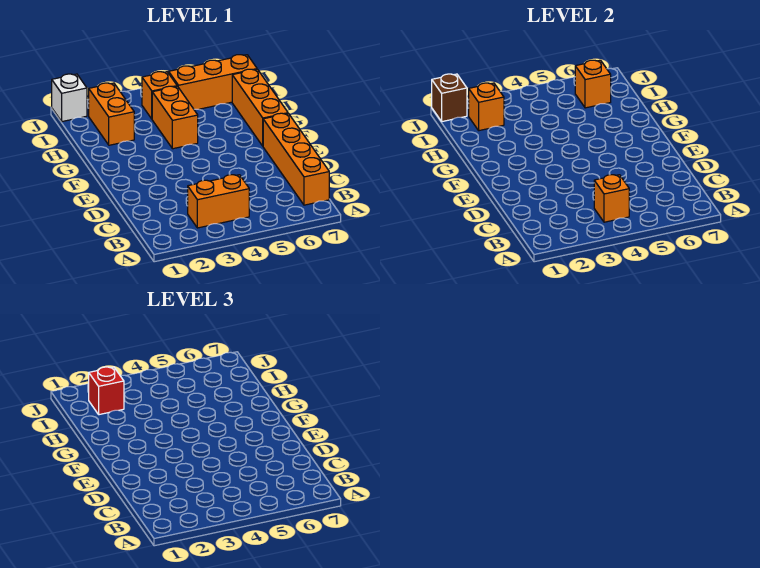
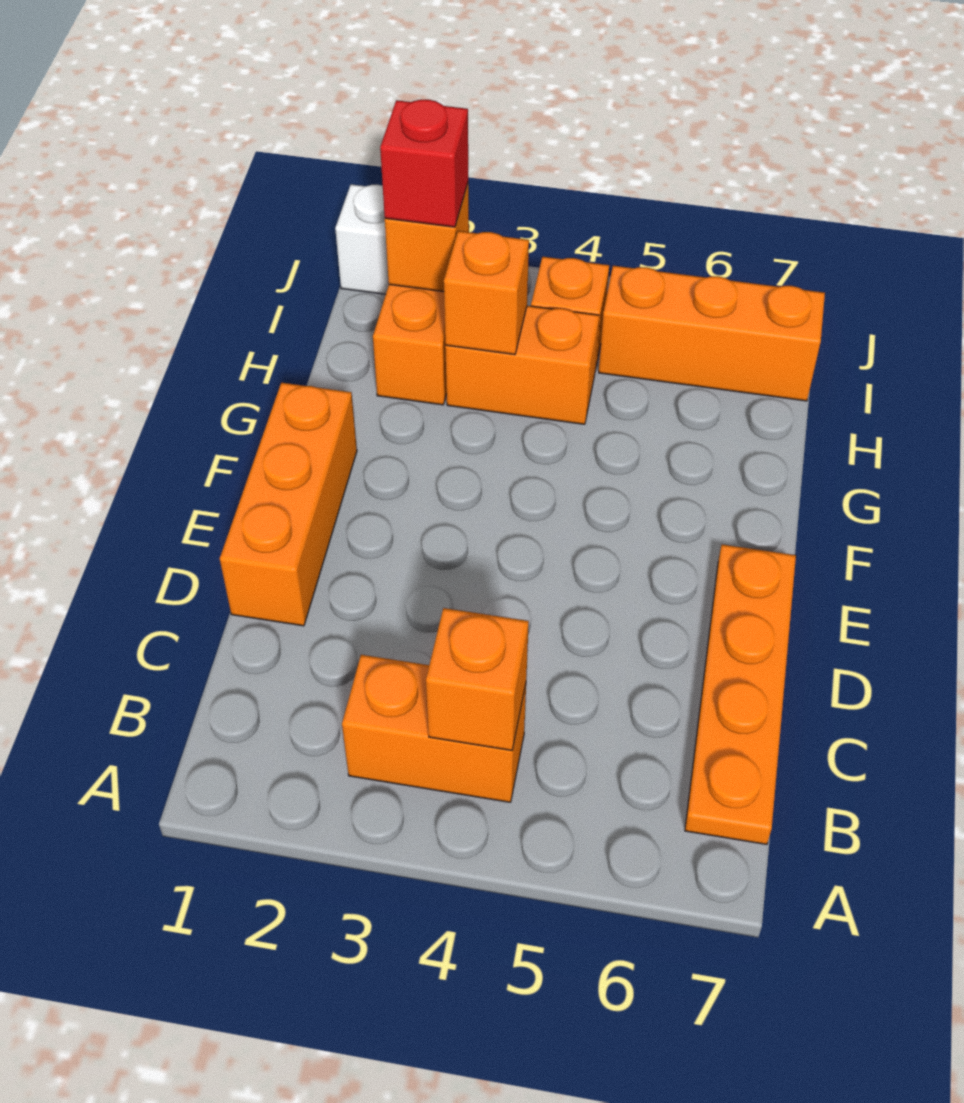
orange 1x4 brick [263,113,329,205] -> orange 1x4 plate [685,544,796,844]
orange 1x3 brick [232,69,288,146] -> orange 1x3 brick moved to [220,383,357,626]
orange 1x2 brick [152,86,198,149] -> orange 1x2 brick turned to [445,306,599,424]
orange 1x1 brick [575,60,611,108] -> orange 1x1 brick moved to [444,231,529,355]
brown 1x1 brick [432,74,467,122] -> none

